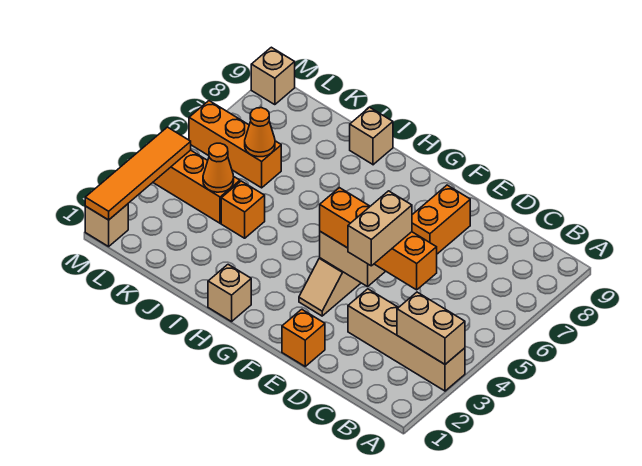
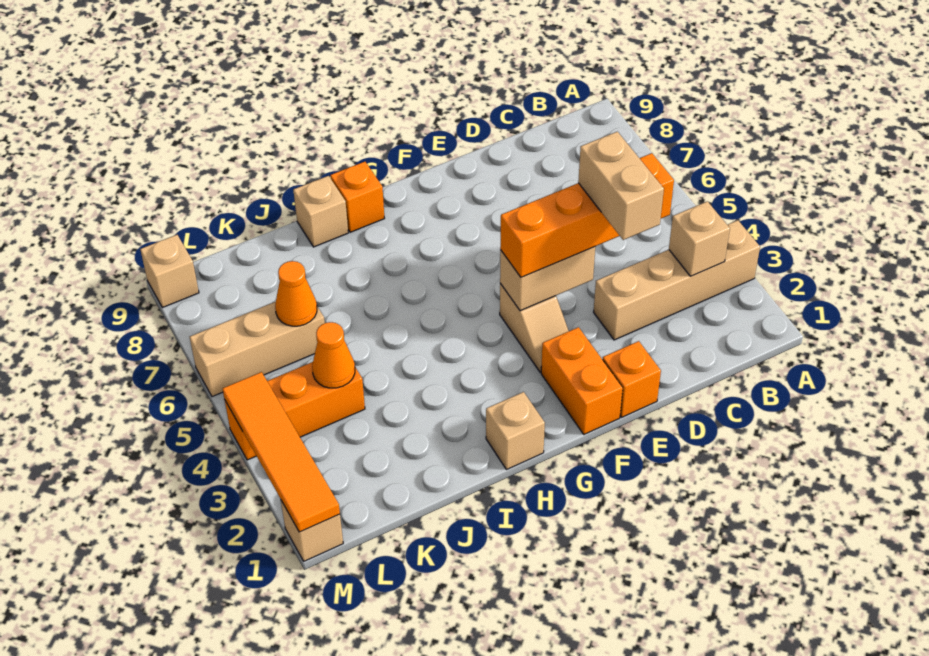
tan 1x2 brick [397,292,465,364] -> tan 1x1 brick [669,201,730,276]
orange 1x2 brick [412,185,470,254] -> orange 1x2 brick moved to [541,327,623,434]
orange 1x1 brick [221,181,265,238] -> orange 1x1 brick moved to [330,162,384,232]
orange 1x3 brick [189,101,281,188] -> tan 1x3 brick [190,302,325,397]

